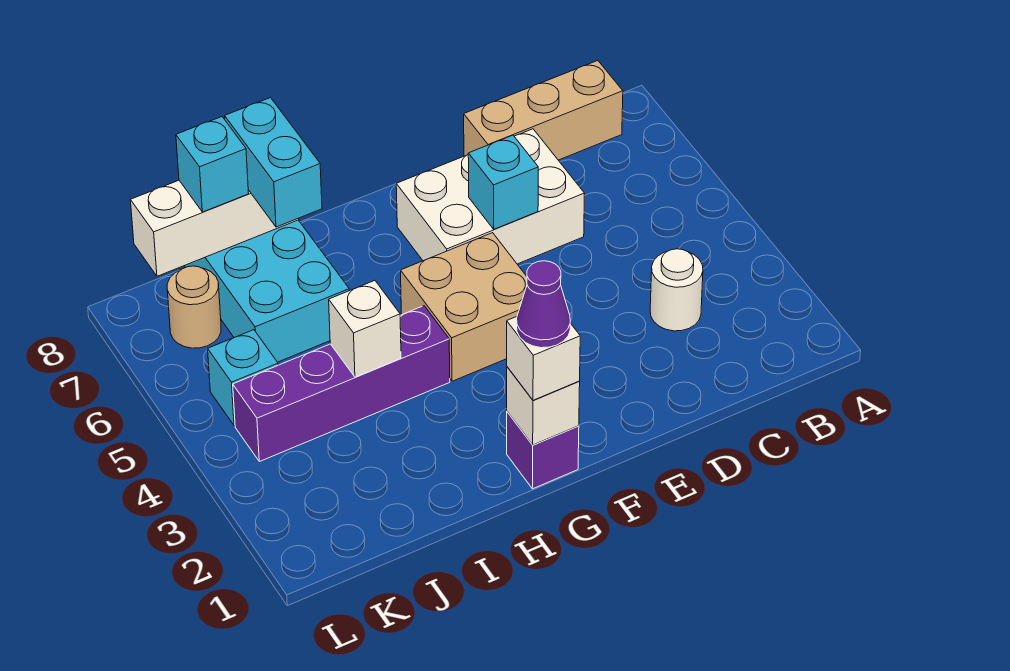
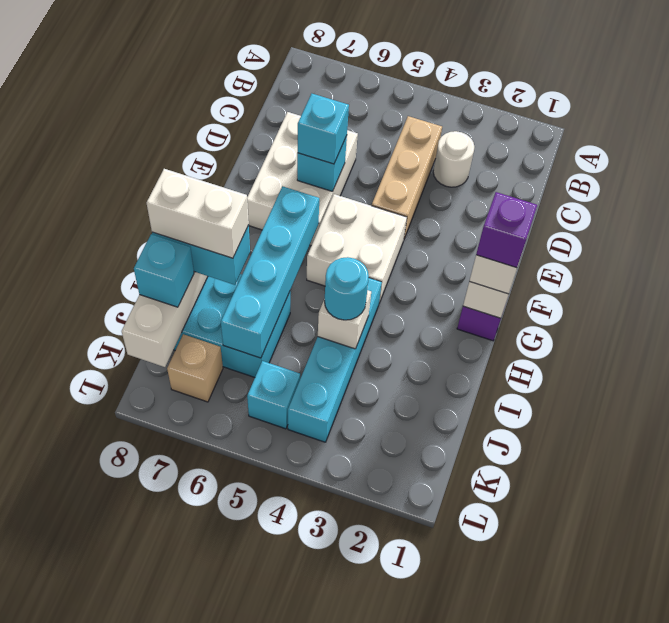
tan 1x3 brick [464,61,623,160] -> tan 1x3 brick moved to [372,116,442,239]
none -> cyan 1x1 brick [298,94,349,164]
tan 2x2 brick [401,233,527,381] -> white 2x2 brick [307,194,407,303]
purple 1x1 cone [517,261,570,348] -> purple 1x1 brick [476,192,537,268]
none -> cyan 1x4 brick [221,186,319,358]
purple 1x4 brick [233,306,450,462] -> cyan 1x4 brick [288,278,382,442]
none -> cyan 1x1 round brick [325,257,369,320]
none -> white 1x2 brick [147,169,249,258]
tan 1x1 round brick [167,266,221,348] -> tan 1x1 brick [167,334,223,402]

